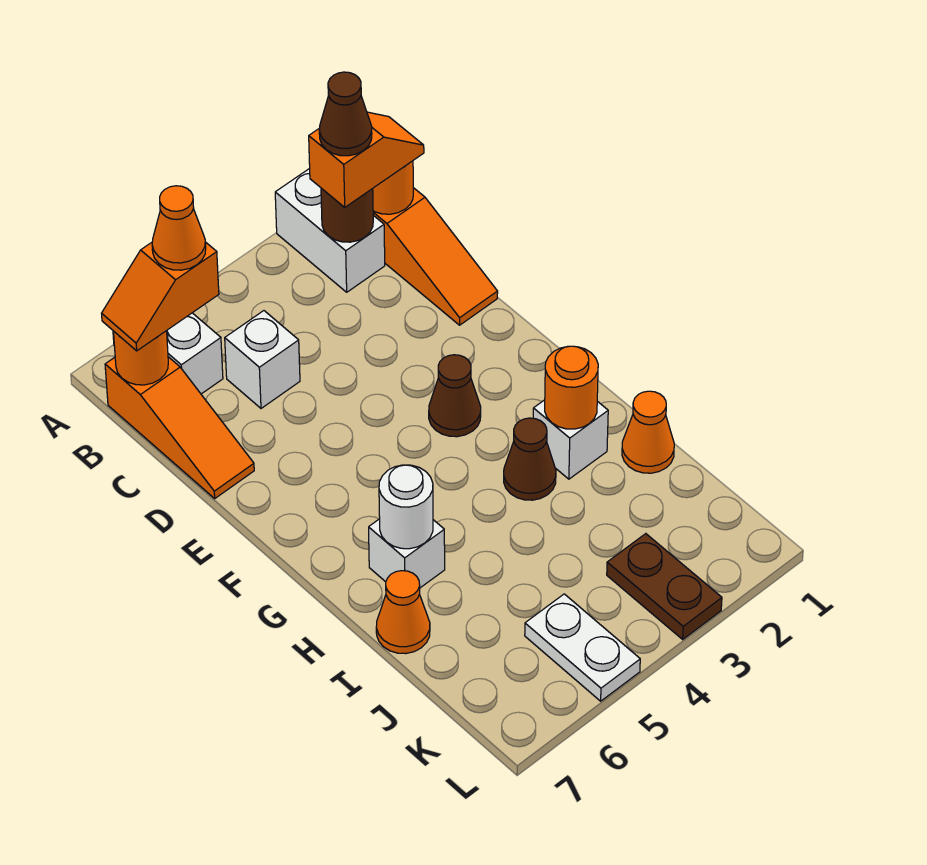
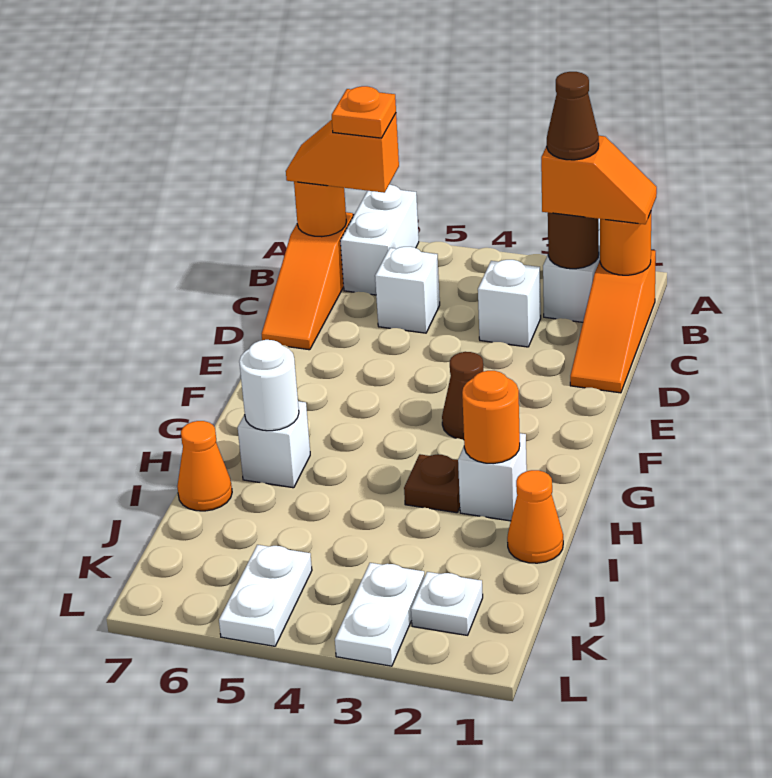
orange 1x1 cone [152,186,206,270] -> orange 1x1 plate [332,86,396,138]
none -> white 1x1 brick [478,260,541,347]
brown 1x1 cone [504,418,556,500] -> brown 1x1 plate [404,454,460,513]
none -> white 1x1 plate [411,572,483,635]
brown 1x2 plate [607,534,722,639] -> white 1x2 plate [335,563,424,666]

